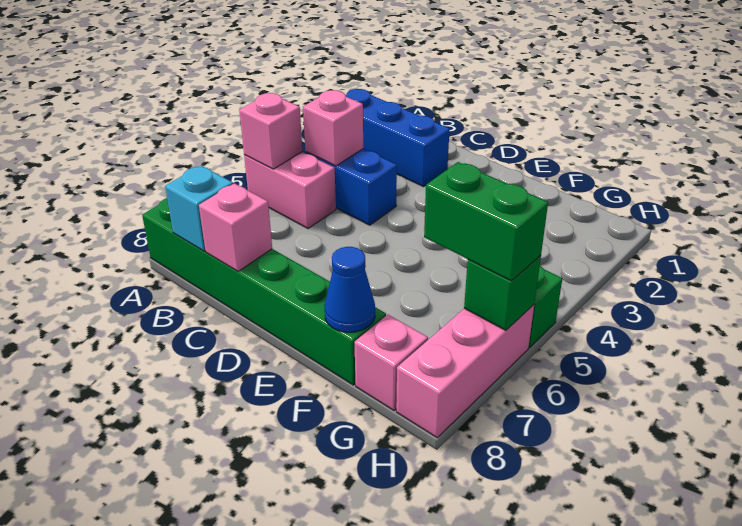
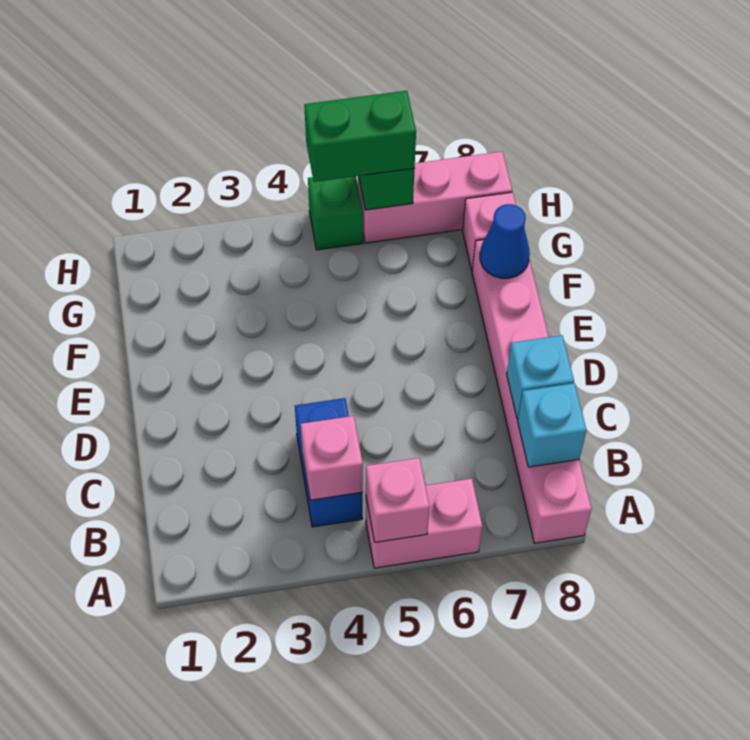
blue 1x3 brick [346,89,450,187] -> none
pink 1x2 brick [244,152,336,228] -> pink 1x2 brick turned to [366,479,482,568]
green 1x6 brick [142,198,386,385] -> pink 1x6 brick [472,240,592,543]
pink 1x1 brick [199,183,272,271] -> cyan 1x1 brick [507,335,574,419]
green 1x2 brick [424,162,548,281] -> green 1x2 brick turned to [304,91,416,182]

